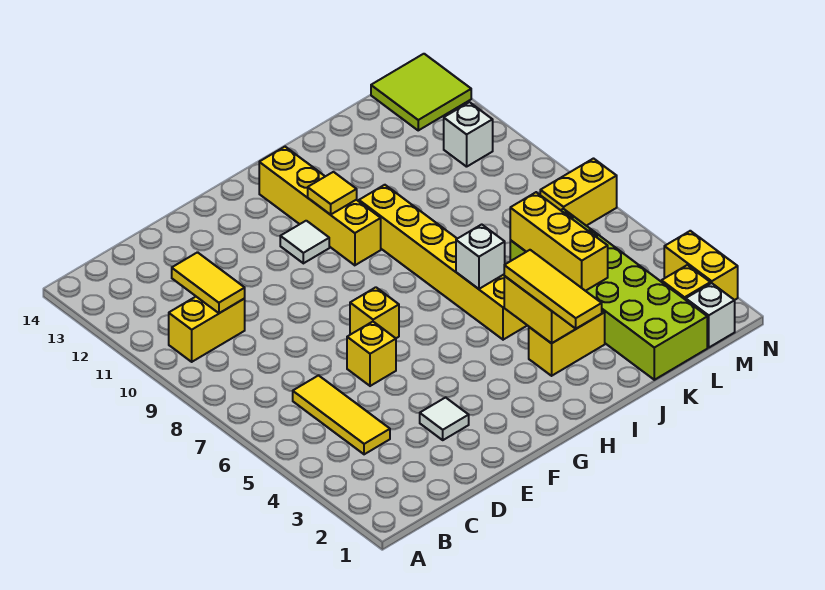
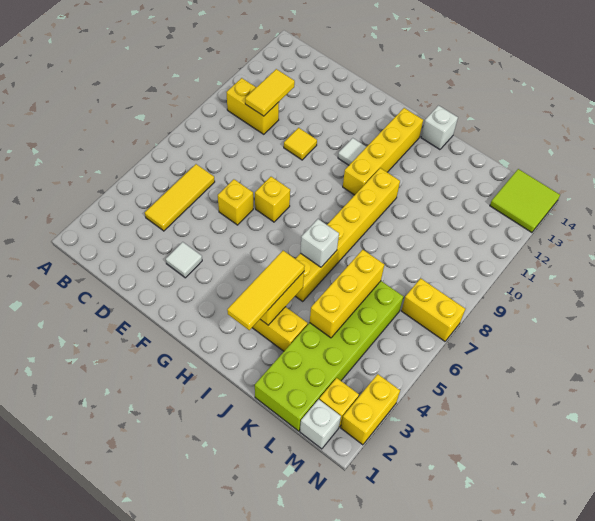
yellow 1x1 tile [308,172,357,215] -> yellow 1x1 tile moved to [284,128,317,160]
white 1x1 brick [444,102,493,167] -> white 1x1 brick moved to [421,106,458,150]

